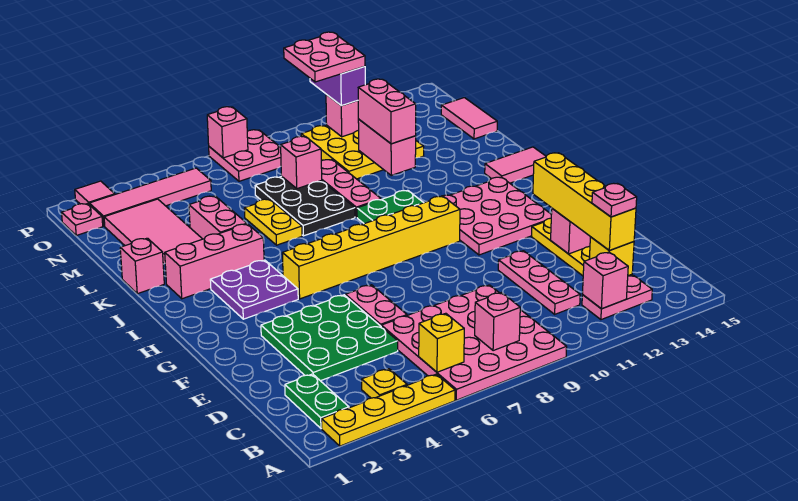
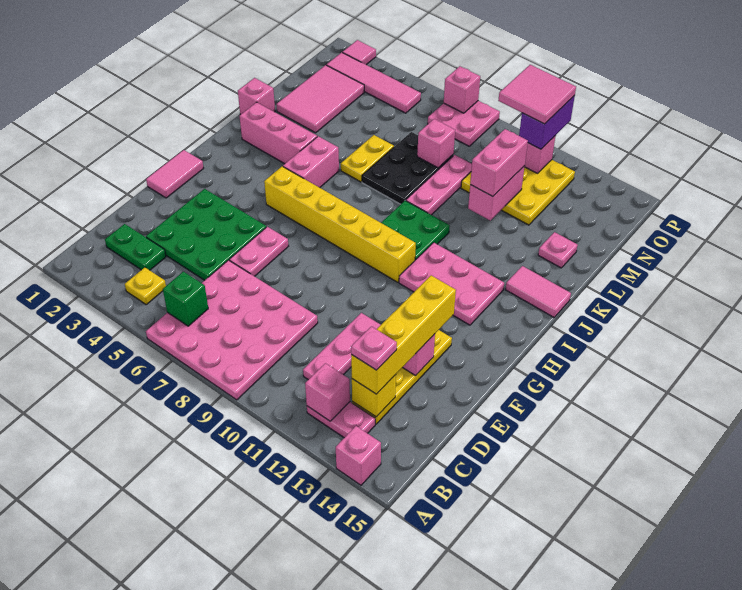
yellow 1x4 plate [322,374,455,446] -> none
green 1x2 plate [285,374,349,429] -> green 1x2 plate turned to [105,224,166,270]
yellow 1x1 brick [419,313,464,372] -> green 1x1 brick [163,272,208,326]
pink 1x1 brick [475,293,520,351] -> pink 1x1 brick moved to [336,426,381,485]
pink 3x3 plate [441,177,551,255] -> pink 2x3 plate [399,243,504,325]
purple 2x2 plate [210,260,298,319] -> none
pink 1x2 brick [189,196,247,239] -> pink 1x2 brick moved to [283,136,339,188]
pink 1x2 tile [441,98,497,139] -> pink 1x2 tile moved to [146,150,204,198]
pink 1x1 plate [62,204,103,235] -> pink 1x1 plate moved to [538,232,578,268]
pink 2x2 plate [284,32,365,82] -> pink 2x2 tile [498,65,576,124]

